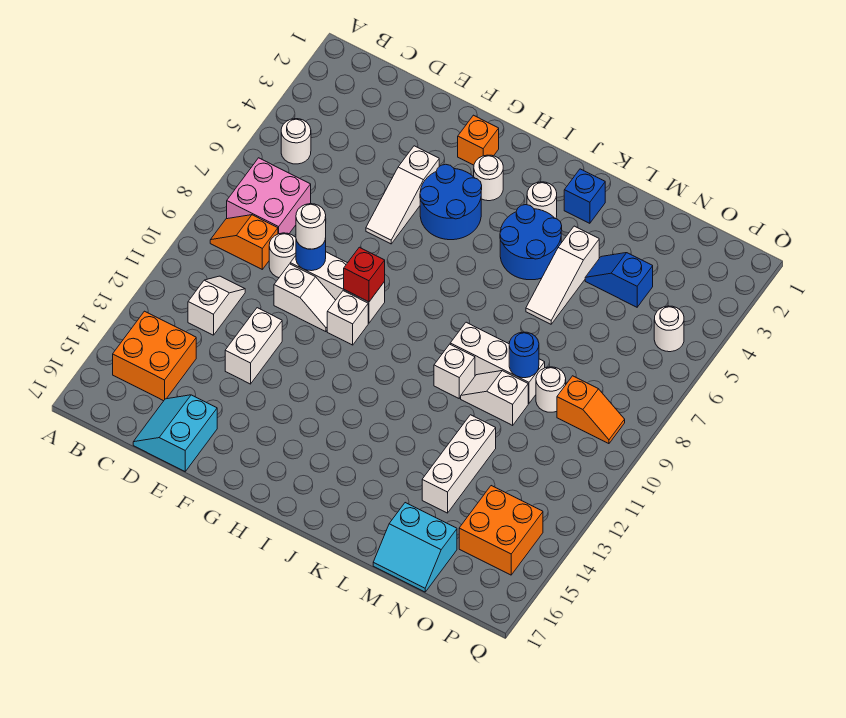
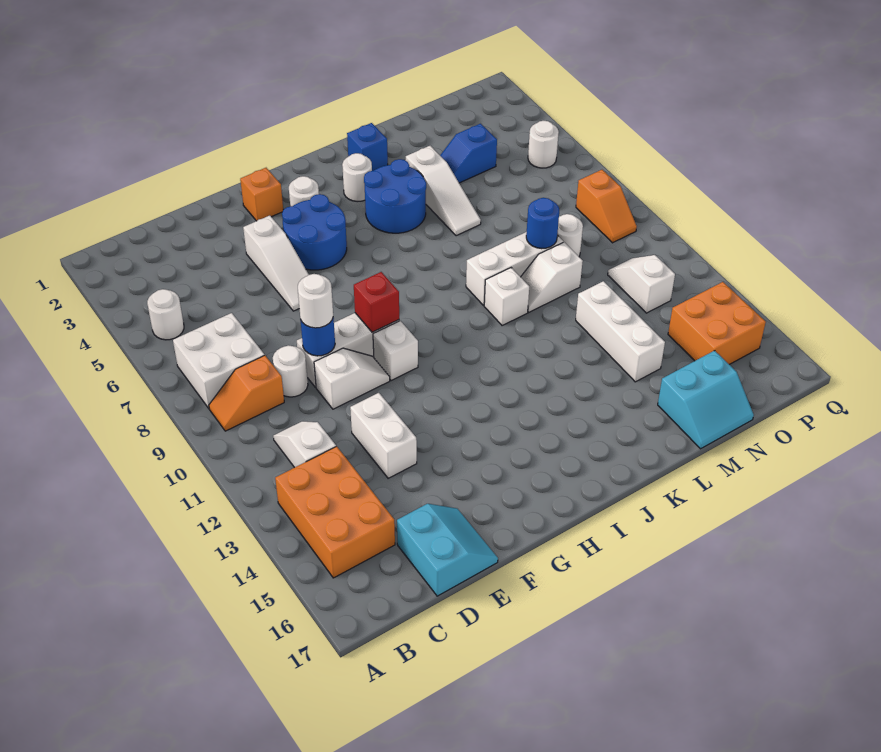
pink 2x2 brick [227,158,311,234] -> white 2x2 brick [173,313,264,408]
orange 2x2 brick [113,311,196,401] -> orange 2x3 brick [275,446,395,578]
cyan 2x2 slope [133,395,217,471] -> cyan 2x2 slope turned to [397,504,498,596]
orange 1x2 slope [557,376,625,444] -> orange 1x2 slope turned to [576,170,637,243]
none -> white 1x2 slope [608,255,675,313]

